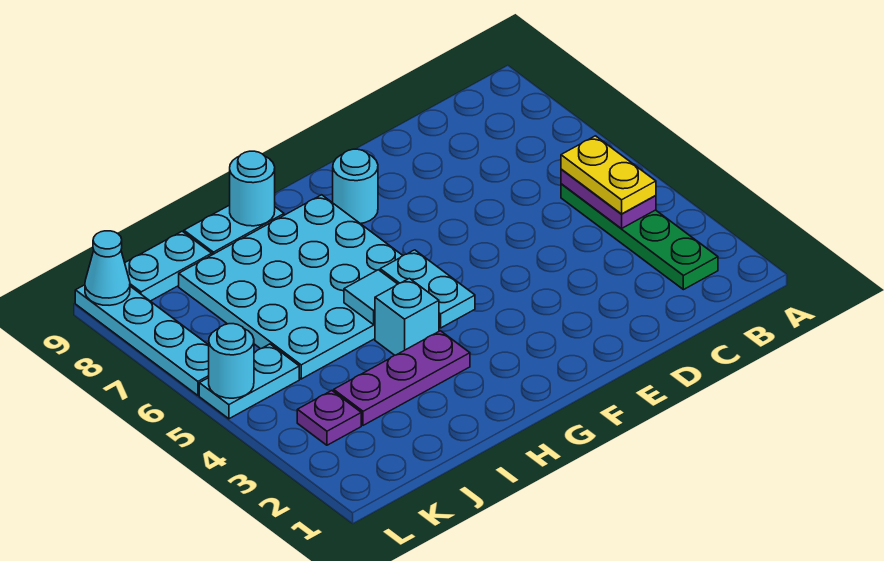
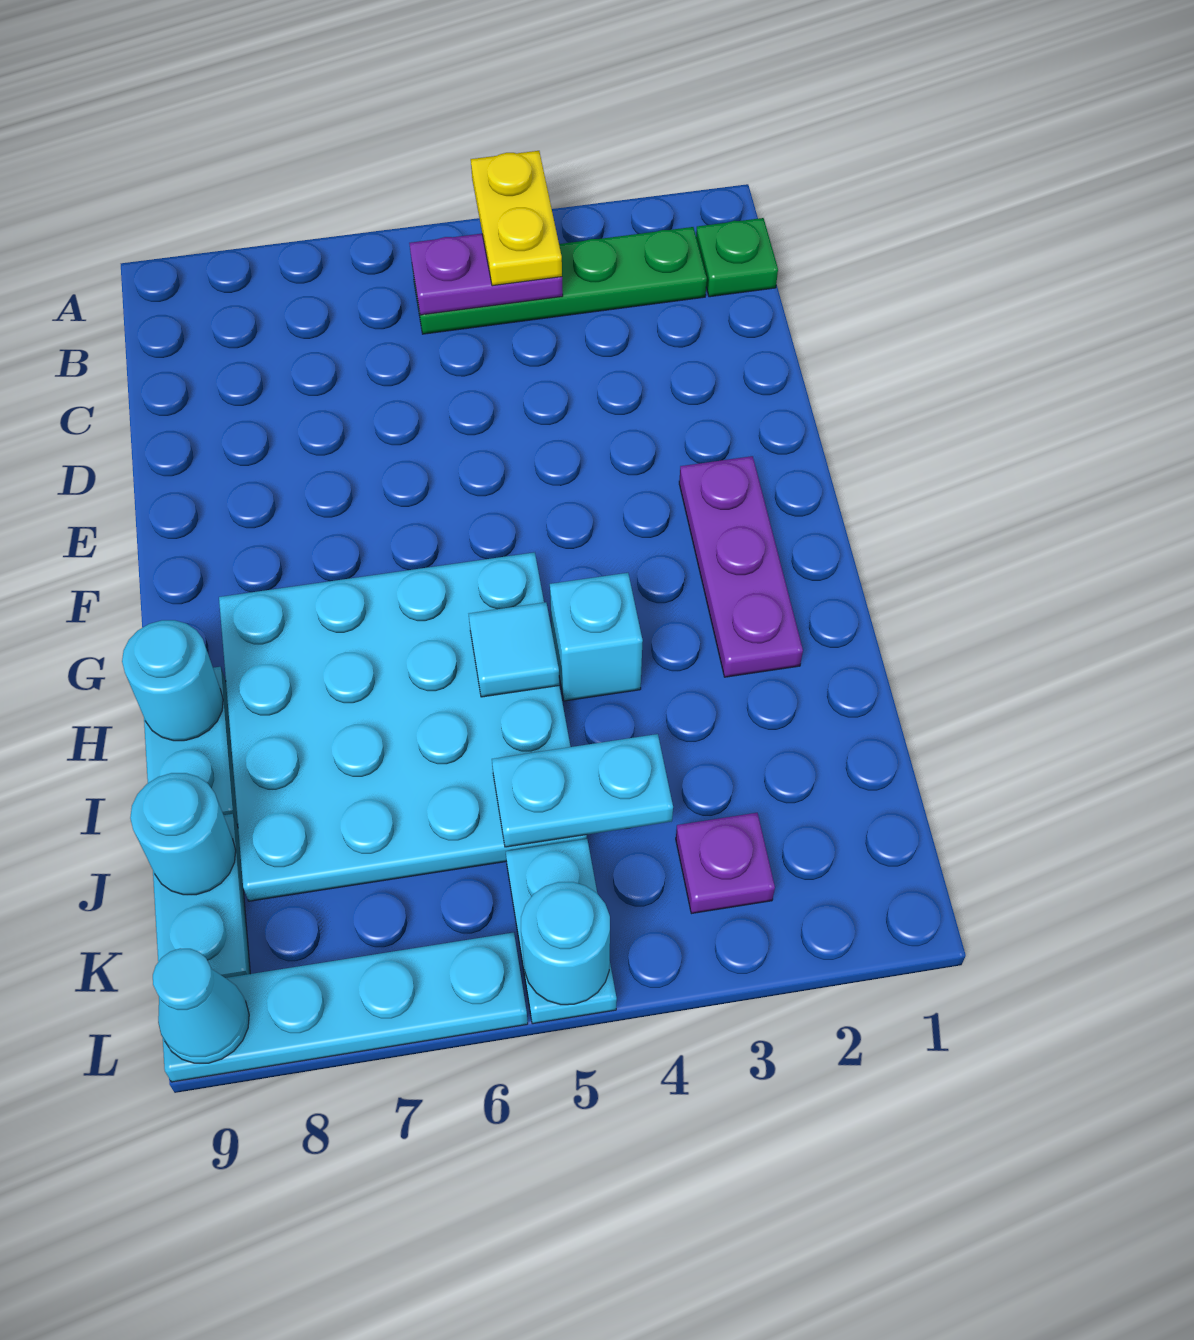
none -> green 1x1 plate [696,218,778,297]
yellow 1x2 plate [561,136,656,214] -> yellow 1x2 plate turned to [471,151,562,286]
cyan 1x1 round brick [333,149,378,224] -> cyan 1x1 round brick moved to [130,773,236,895]
cyan 1x2 plate [380,250,475,328] -> cyan 1x2 plate moved to [492,734,673,847]
purple 1x3 plate [334,331,470,425] -> purple 1x3 plate moved to [679,456,803,677]

